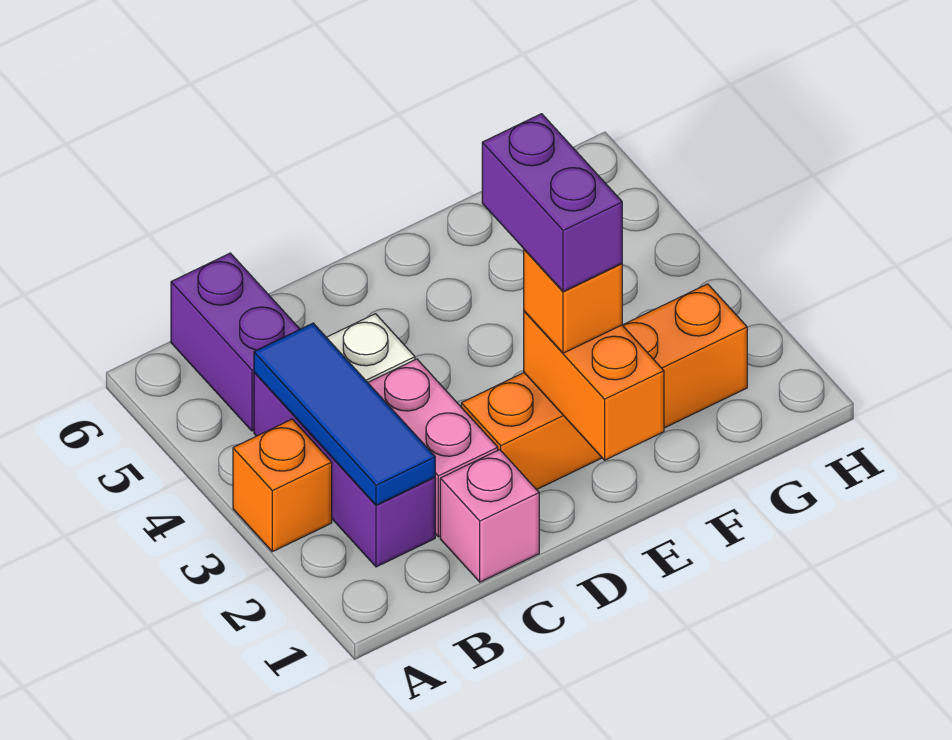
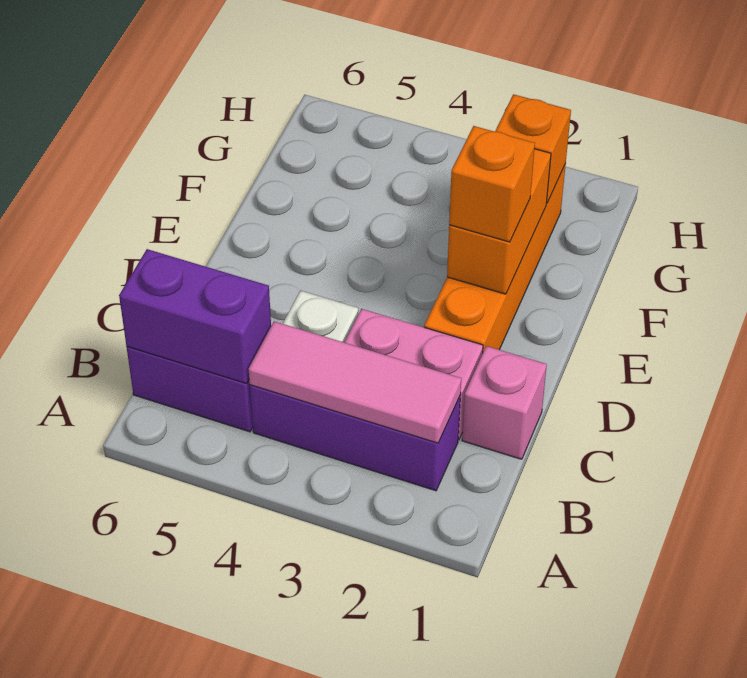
orange 1x1 brick [233,419,332,552] -> orange 1x1 brick moved to [496,94,571,203]
blue 1x3 tile [254,323,435,505] -> pink 1x3 tile [249,321,461,443]
orange 1x2 brick [524,311,664,460] -> orange 1x2 brick turned to [447,149,551,294]
purple 1x2 brick [482,114,622,292] -> purple 1x2 brick moved to [119,249,271,384]

